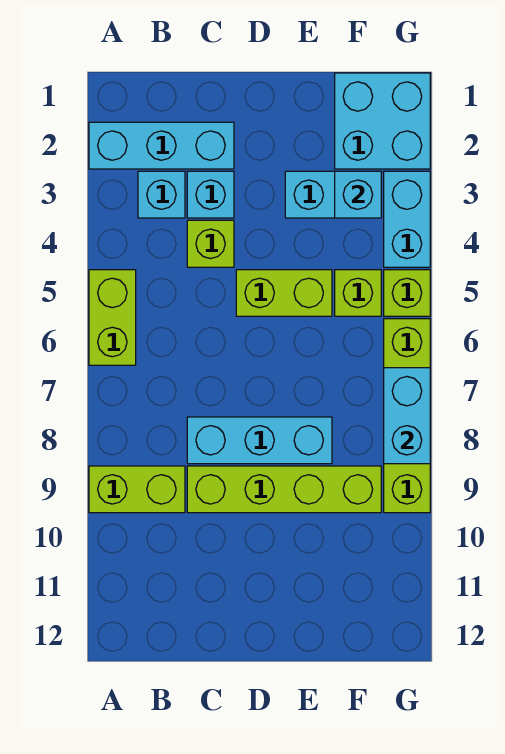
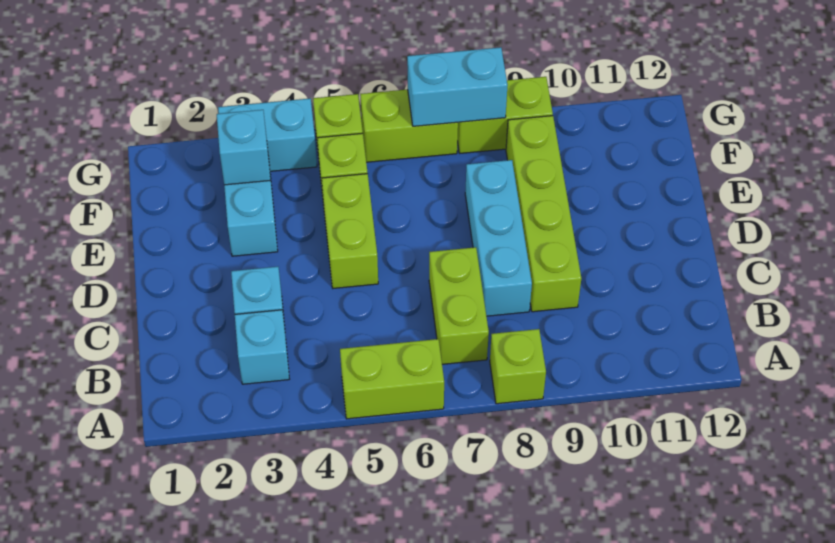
cyan 1x3 brick [89,122,234,169] -> none
lime 1x2 brick [89,466,185,513] -> lime 1x2 brick moved to [429,247,489,364]
lime 1x1 brick [187,220,234,267] -> lime 1x1 brick moved to [490,329,546,404]
cyan 2x2 brick [335,73,430,169] -> none

